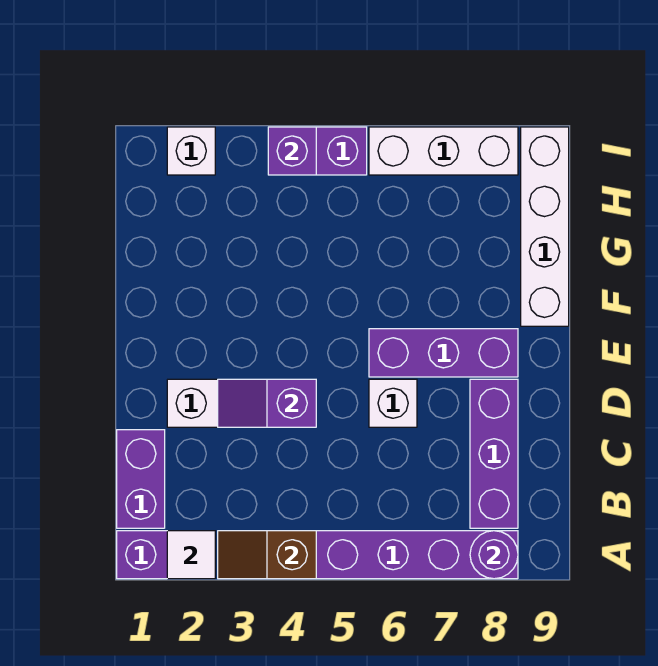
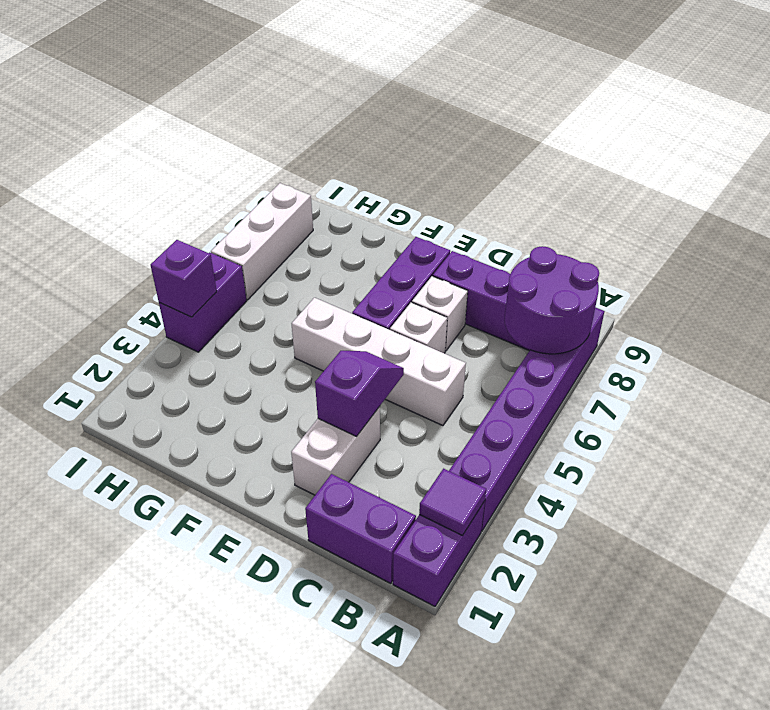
white 1x1 tile [167,531,215,579] -> purple 1x1 tile [419,469,486,536]
brown 1x2 slope [218,531,316,579] -> none
purple 1x1 round brick [470,531,518,579] -> purple 2x2 round brick [504,246,599,354]
purple 1x2 slope [218,379,316,427] -> purple 1x2 slope turned to [315,351,404,436]
white 1x4 brick [521,127,569,326] -> white 1x4 brick moved to [291,298,466,426]
white 1x1 brick [167,127,215,175] -> white 1x1 brick moved to [412,276,468,351]

